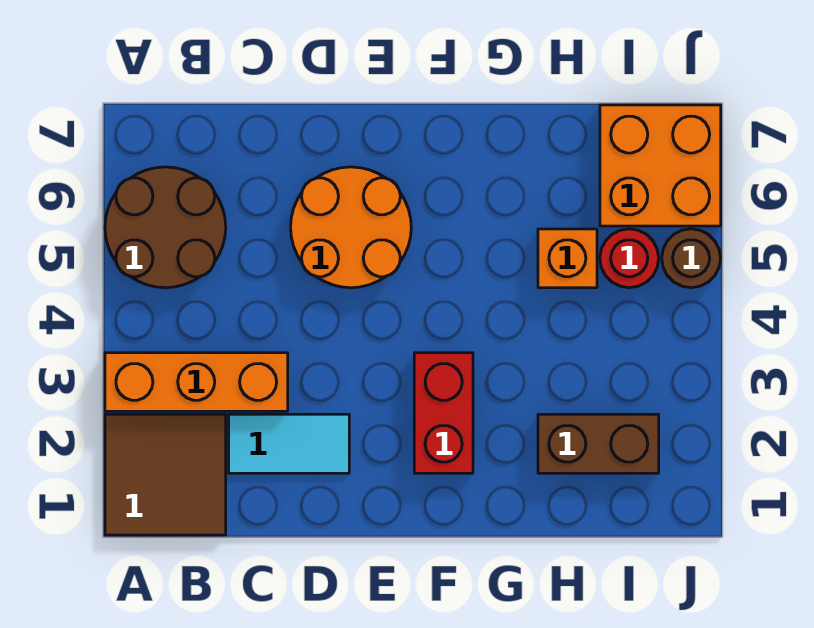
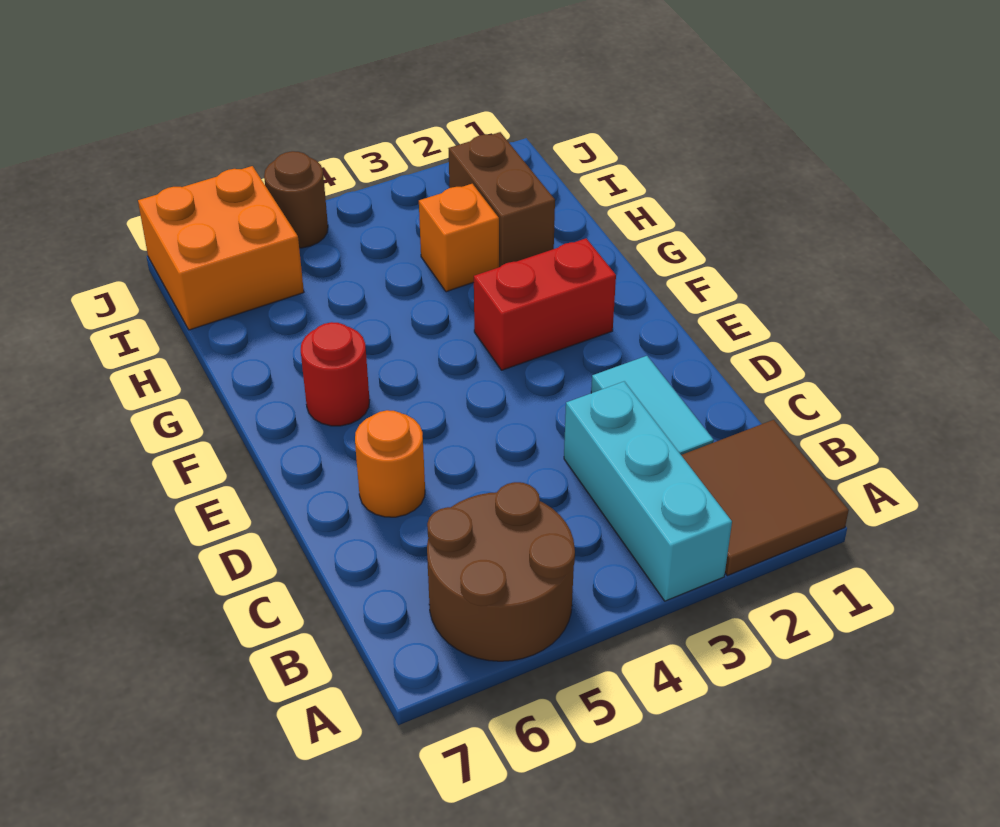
orange 1x3 brick [105,353,288,411] -> cyan 1x3 brick [564,381,732,601]
orange 2x2 round brick [291,167,411,288] -> orange 1x1 round brick [355,410,425,517]
orange 1x1 brick [538,229,597,288] -> orange 1x1 brick moved to [419,184,499,292]
red 1x1 round brick [600,229,659,288] -> red 1x1 round brick moved to [301,322,369,426]

